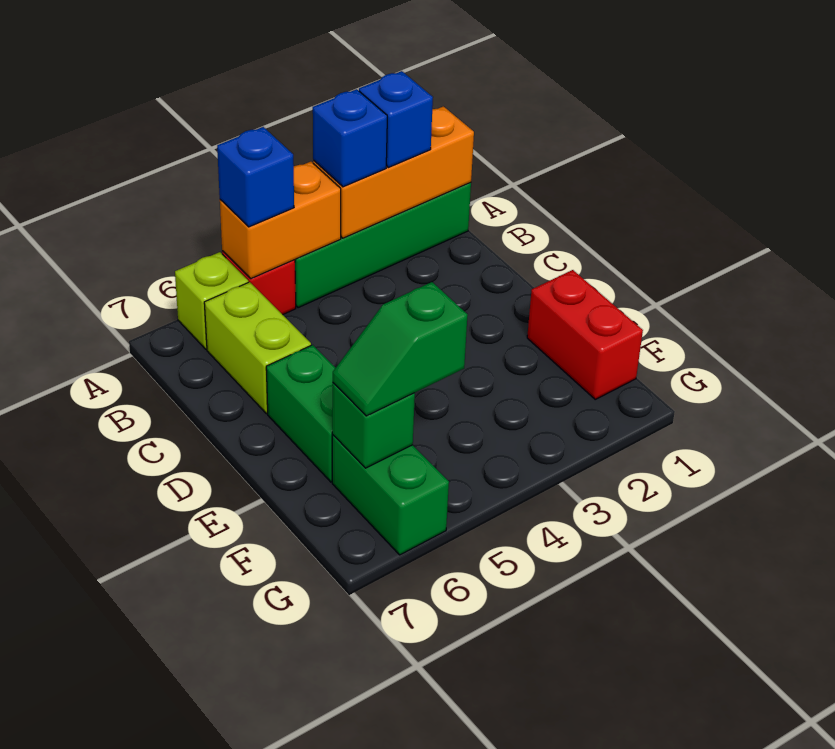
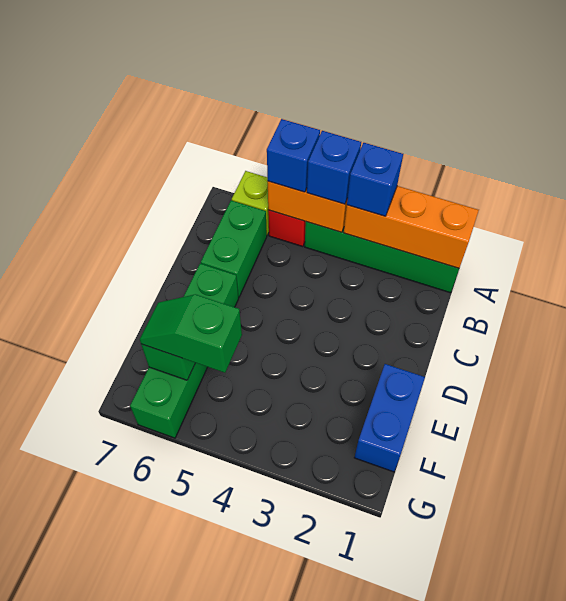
blue 1x1 brick [359,71,433,168] -> blue 1x1 brick moved to [307,131,361,204]
lime 1x2 brick [204,282,311,414] -> green 1x2 brick [201,200,267,297]
red 1x2 brick [527,270,643,399] -> blue 1x2 brick [354,364,425,472]

